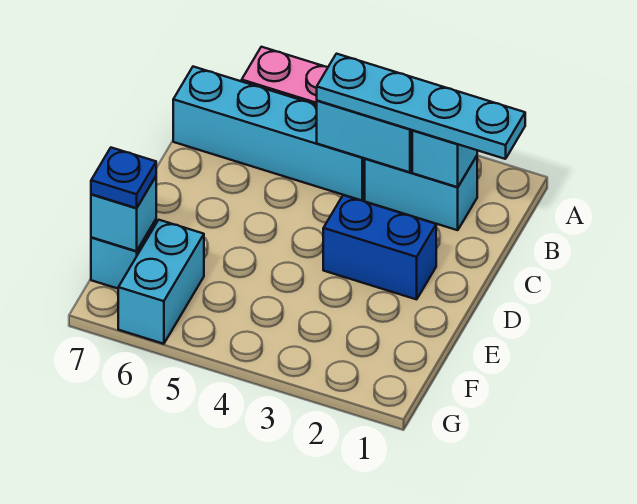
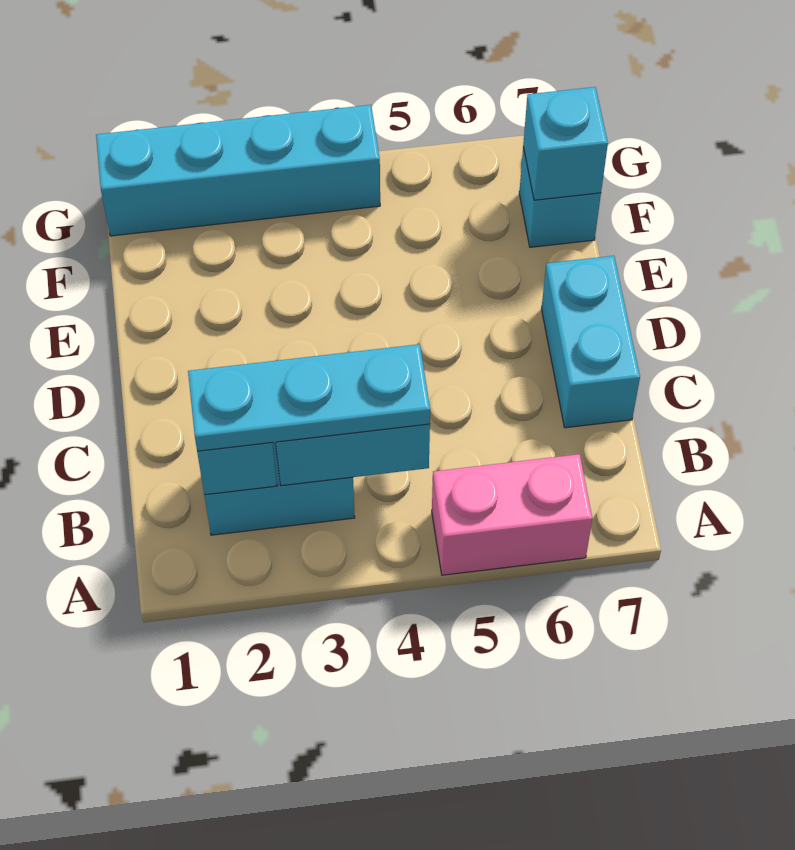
cyan 1x4 plate [317,54,525,159] -> cyan 1x3 plate [188,344,430,452]
cyan 1x4 brick [173,67,365,200] -> cyan 1x4 brick moved to [96,105,380,236]
blue 1x2 brick [323,195,436,299] -> none
cyan 1x2 brick [118,220,204,344] -> cyan 1x2 brick moved to [541,256,640,428]
blue 1x1 plate [91,148,156,208] -> none

